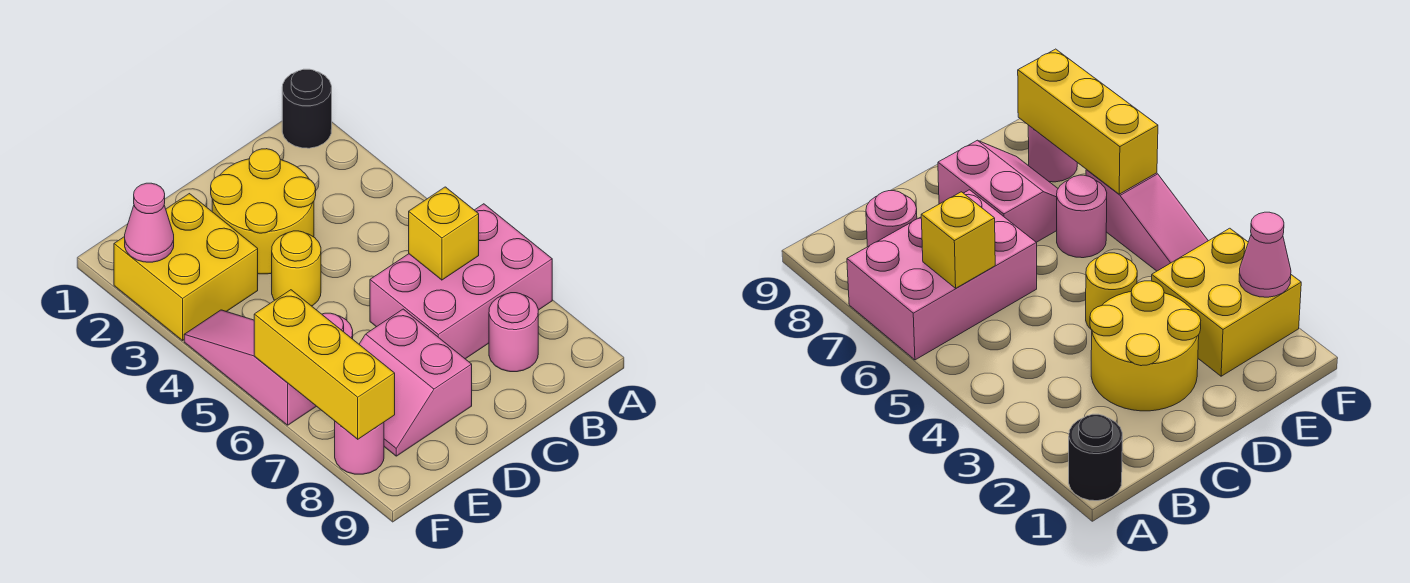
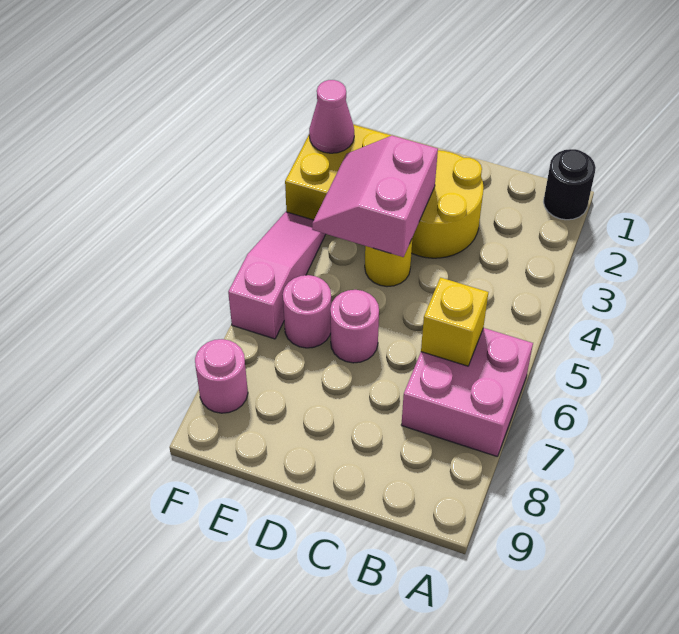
pink 2x3 brick [370,204,552,359] -> pink 2x2 brick [401,328,533,456]
pink 1x1 round brick [489,293,538,372] -> pink 1x1 round brick moved to [330,290,379,363]
pink 2x2 slope [359,309,472,456] -> pink 2x2 slope moved to [312,135,438,257]
yellow 1x3 brick [254,290,395,439] -> none

